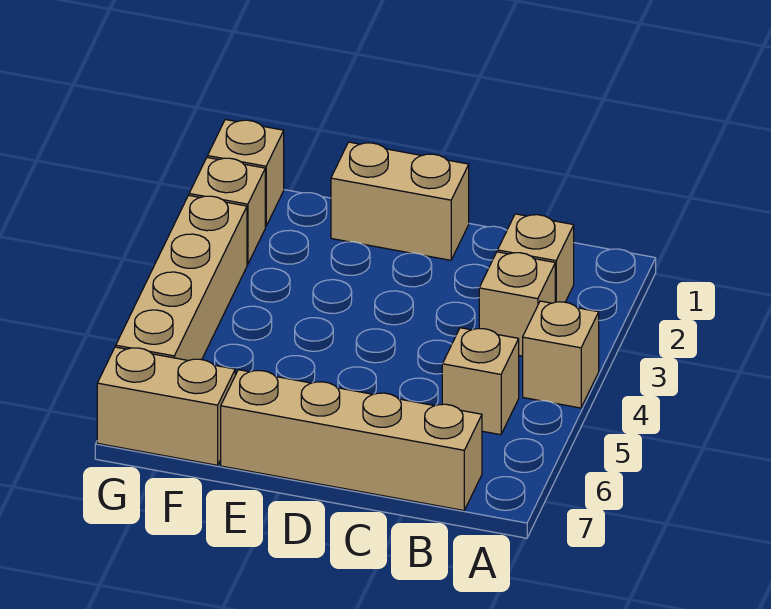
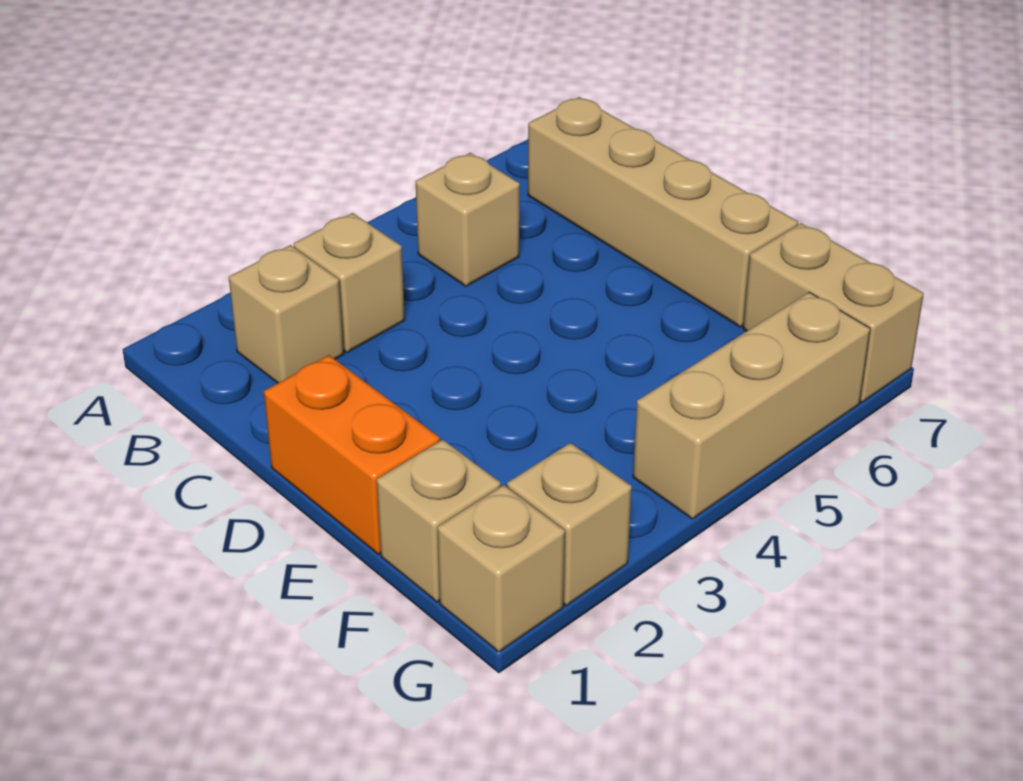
tan 1x1 brick [523,301,599,408] -> tan 1x1 brick moved to [377,440,501,602]
tan 1x2 brick [331,142,469,260] -> orange 1x2 brick [264,355,440,554]
tan 1x4 brick [116,195,247,361] -> tan 1x3 brick [633,292,870,519]

